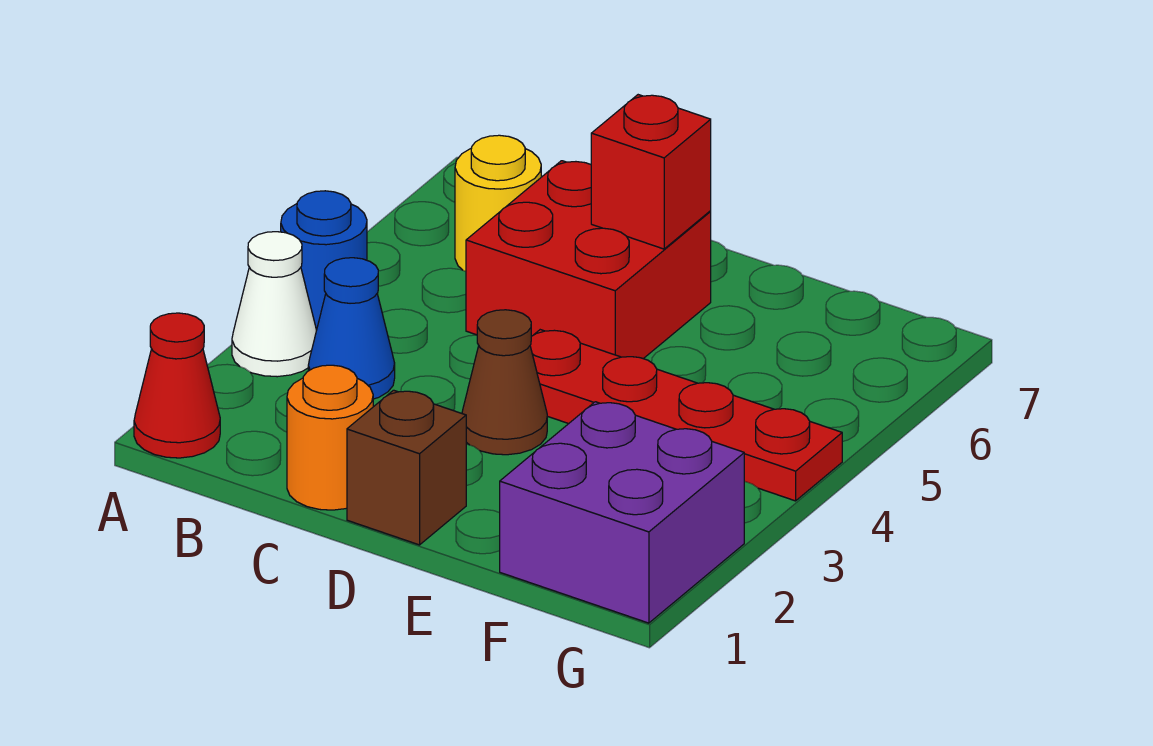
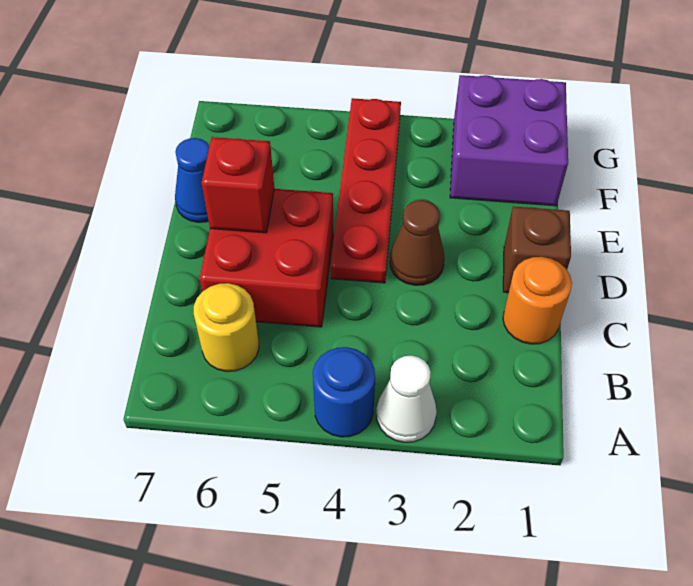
red 1x1 cone [134,313,220,458] -> none
blue 1x1 cone [308,258,395,399] -> blue 1x1 cone moved to [175,138,209,222]

